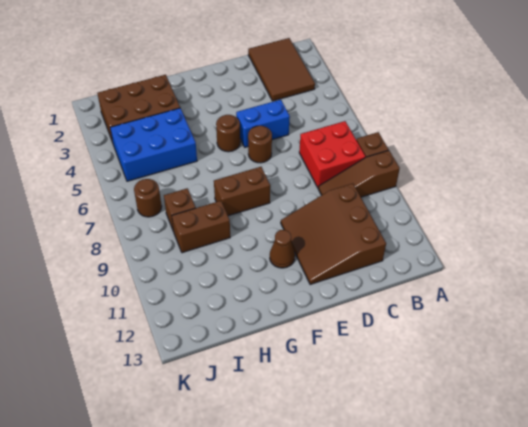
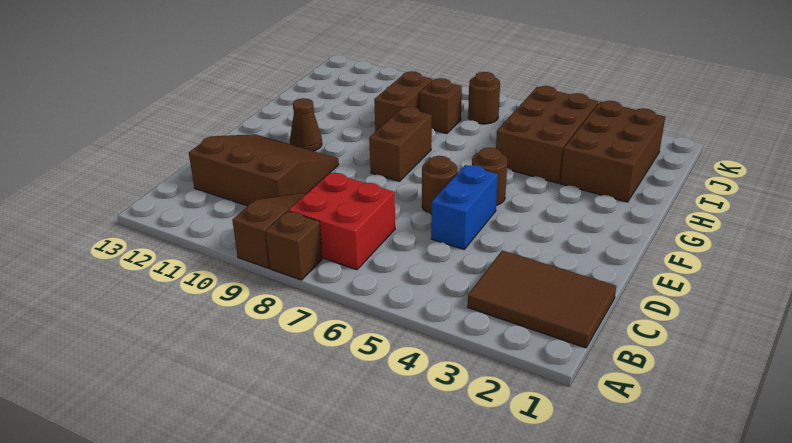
blue 2x3 brick [110,108,197,181] -> brown 2x3 brick [496,86,599,183]

